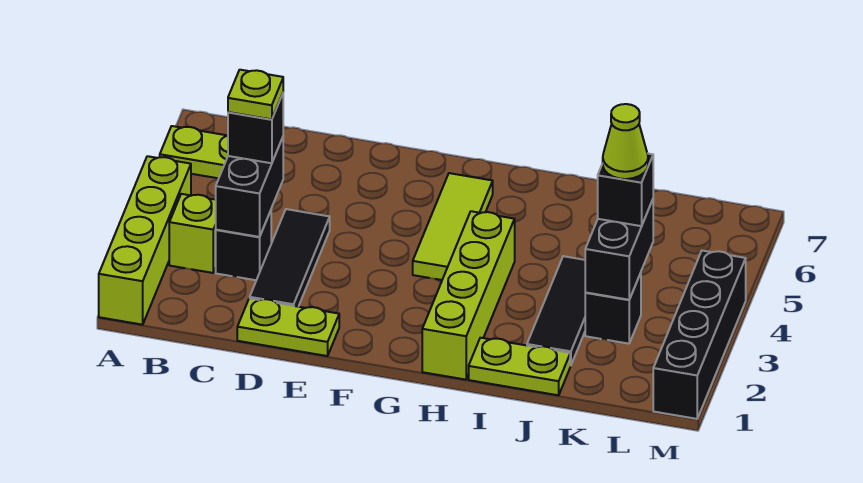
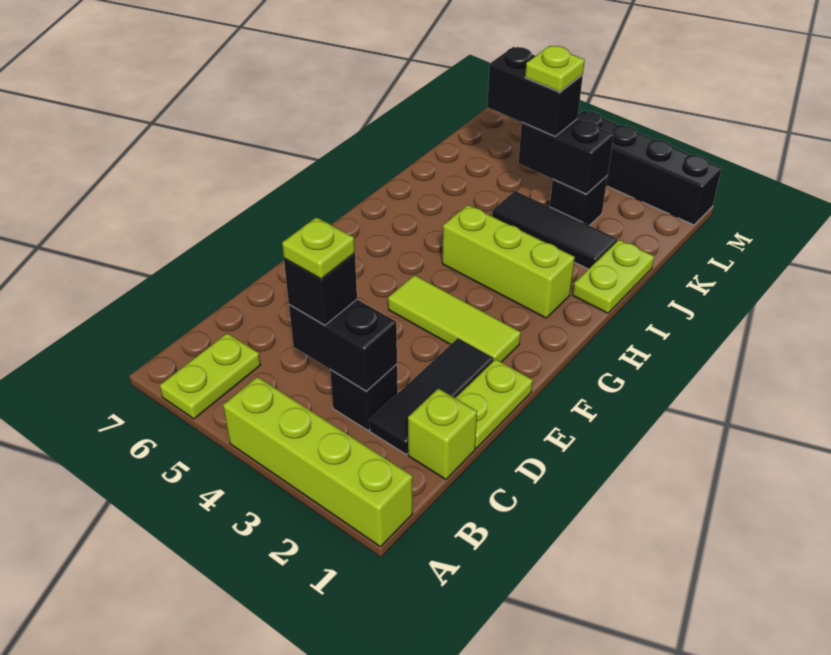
lime 1x1 brick [169,194,216,273] -> lime 1x1 brick moved to [408,388,477,479]
black 1x3 tile [250,209,330,307] -> black 1x3 tile turned to [369,338,494,454]
lime 1x3 tile [413,173,493,280] -> lime 1x3 tile moved to [388,275,521,362]
lime 1x4 brick [422,211,515,380] -> lime 1x3 brick [442,205,575,318]
black 1x1 brick [598,153,653,226] -> black 1x2 brick [487,47,583,136]
lime 1x1 cone [603,104,648,179] -> lime 1x1 plate [525,46,585,92]

